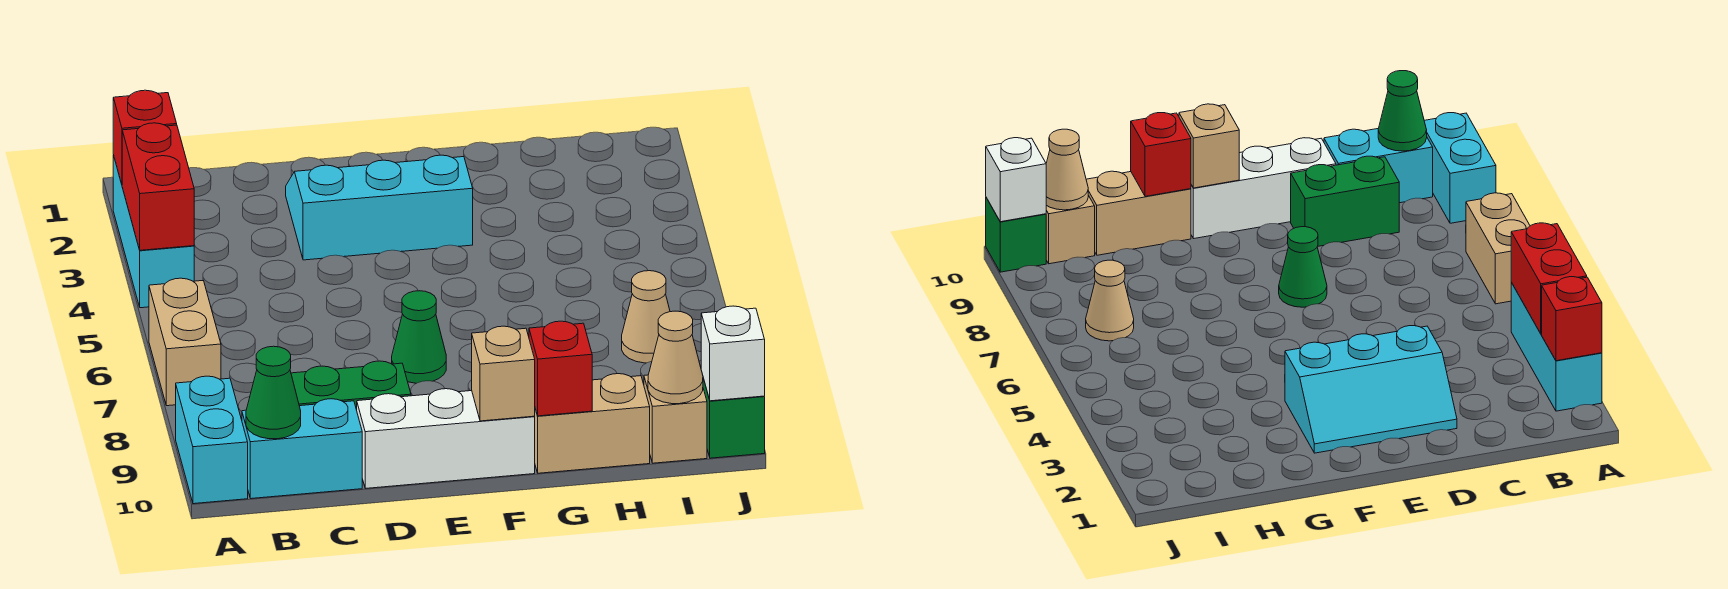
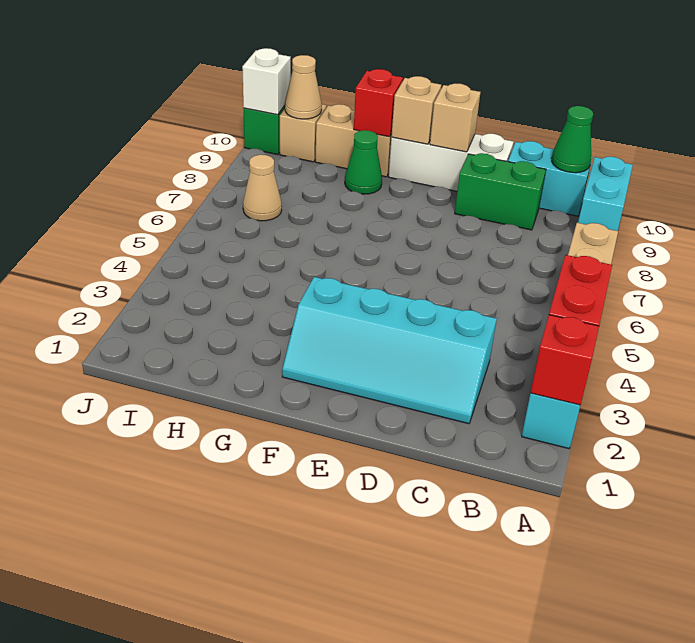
cyan 2x3 slope [286,155,473,260] -> cyan 2x4 slope [282,277,497,424]
green 1x1 cone [392,291,446,383] -> green 1x1 cone moved to [345,130,382,194]
none -> tan 1x1 brick [430,83,481,152]

